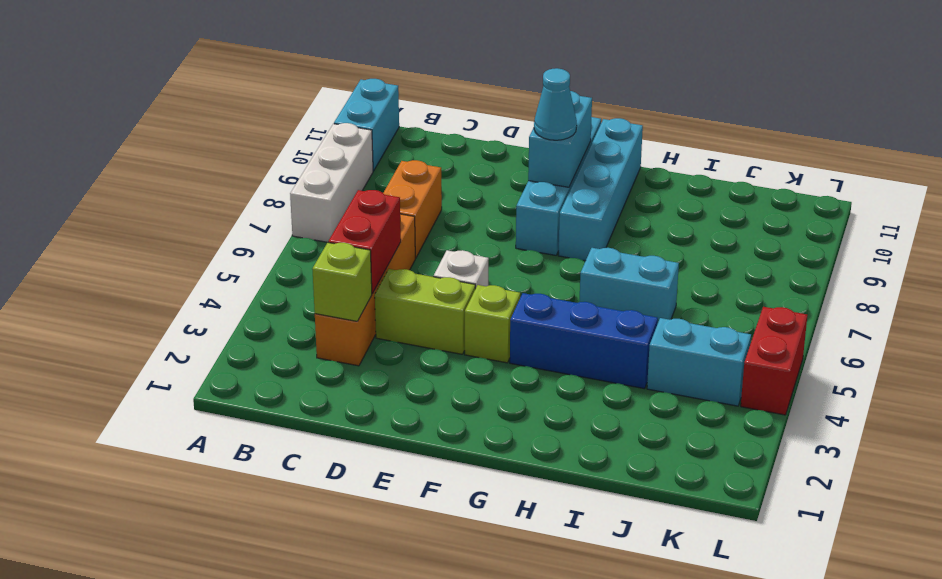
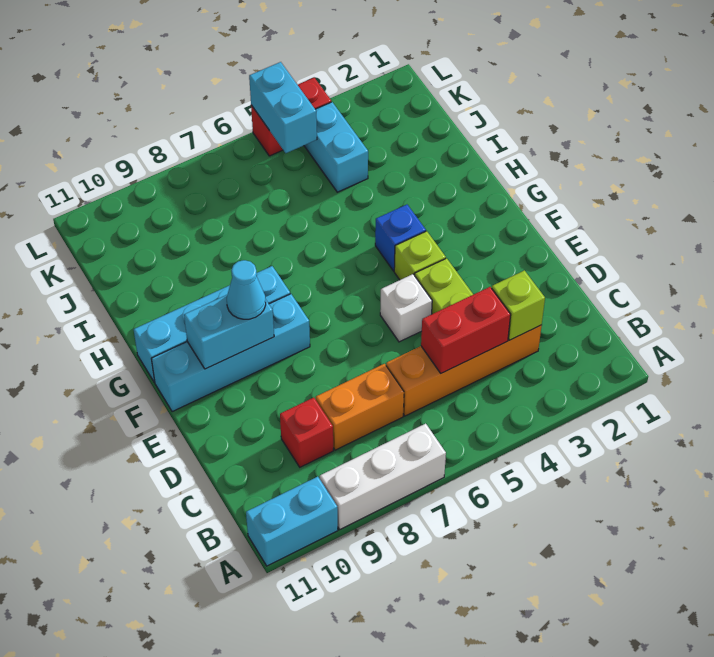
none -> red 1x1 brick [280,398,333,467]
blue 1x3 brick [510,293,658,389] -> blue 1x1 brick [375,205,426,271]
cyan 1x2 brick [579,248,679,324] -> cyan 1x2 brick moved to [249,62,317,153]

